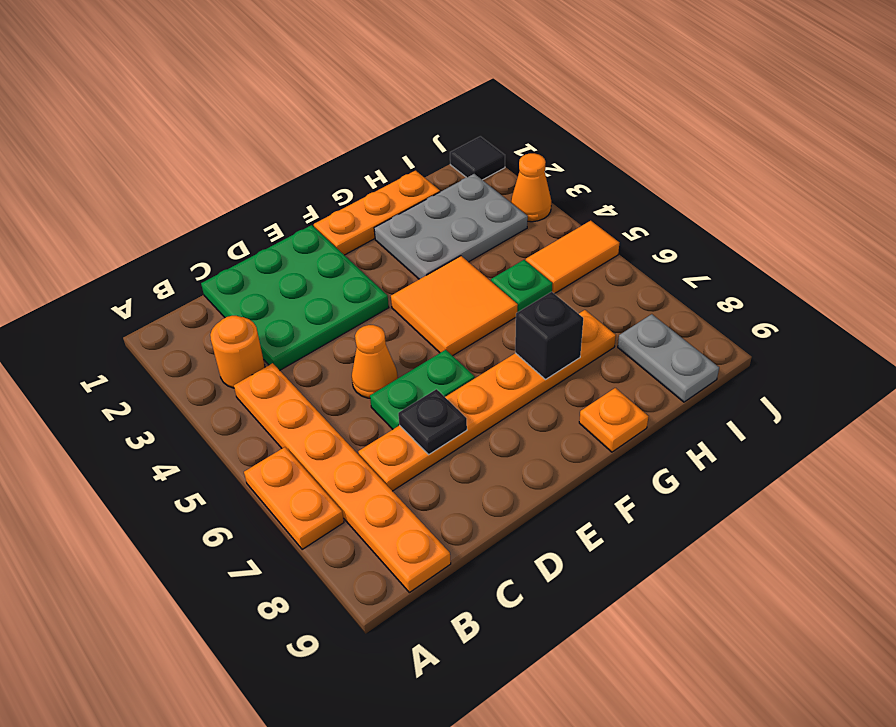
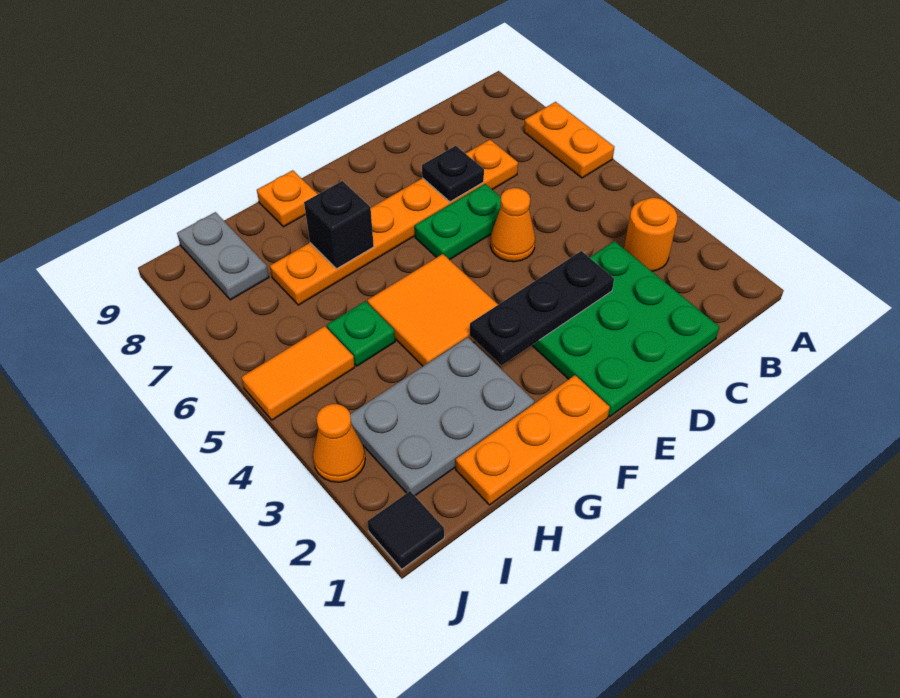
orange 1x6 plate [234,363,451,593] -> none
none -> black 1x3 plate [470,251,614,366]

